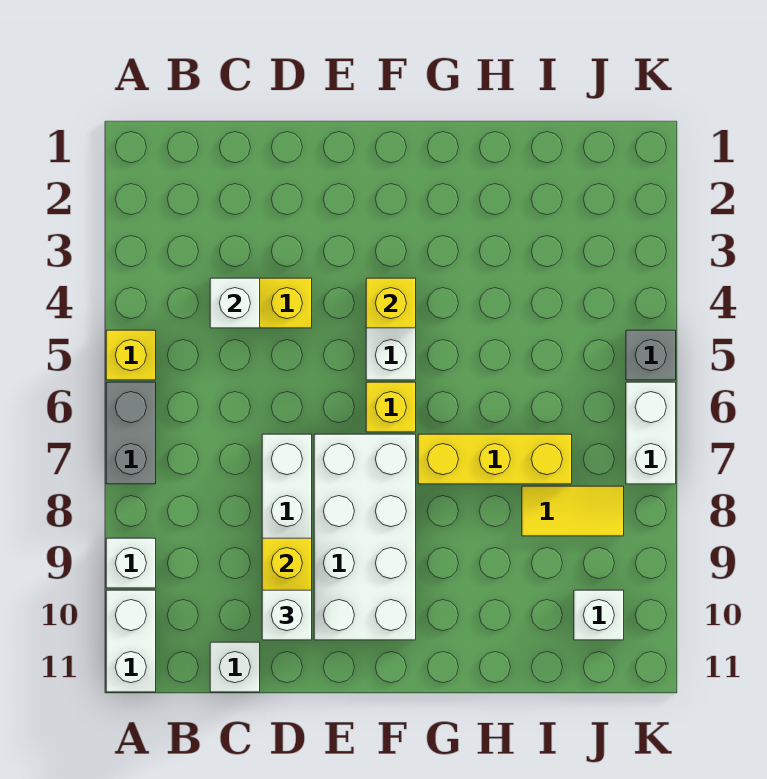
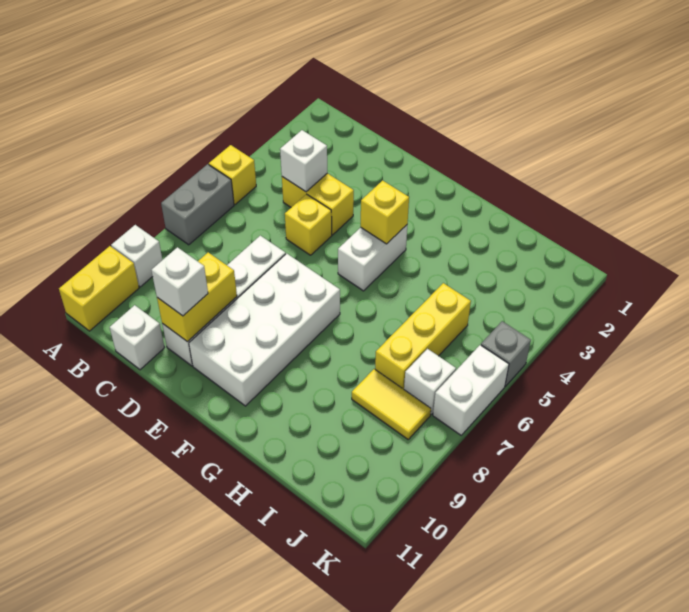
white 1x2 brick [106,590,156,692] -> yellow 1x2 brick [59,246,139,331]
yellow 1x1 brick [366,382,416,432] -> yellow 1x1 brick moved to [285,194,332,255]
yellow 1x3 brick [418,434,572,484] -> yellow 1x3 brick turned to [375,283,471,389]
white 1x1 brick [574,590,624,640] -> white 1x1 brick moved to [404,349,456,414]

